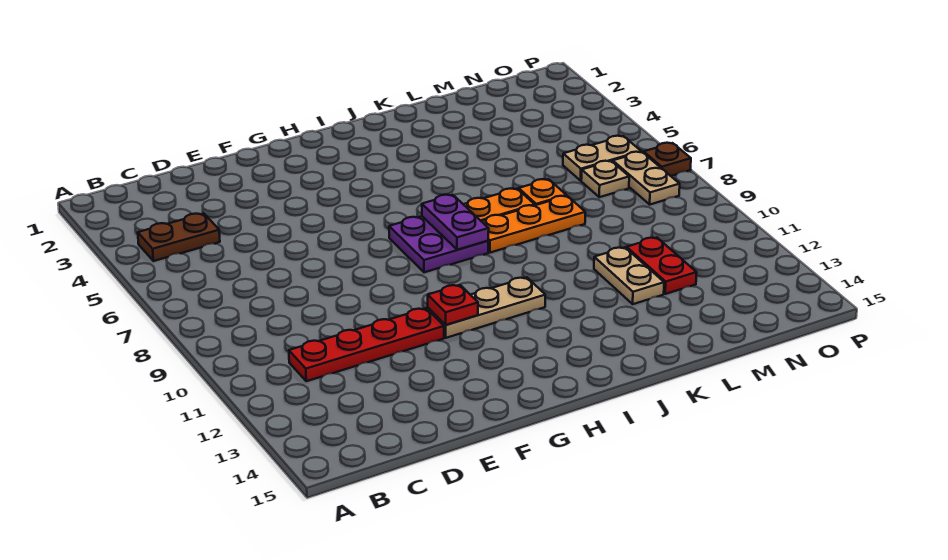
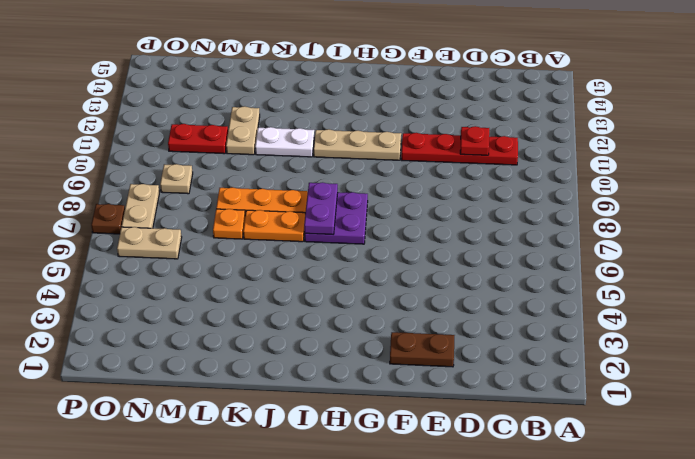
brown 1x2 plate [138,213,220,261] -> brown 1x2 plate moved to [390,332,455,367]
red 1x1 plate [428,285,478,325] -> red 1x1 plate moved to [460,126,489,155]
none -> white 1x2 plate [255,127,314,157]
red 1x2 plate [627,238,697,294] -> red 1x2 plate turned to [168,124,228,154]
tan 1x1 plate [581,161,629,197] -> tan 1x1 plate moved to [160,164,193,194]

